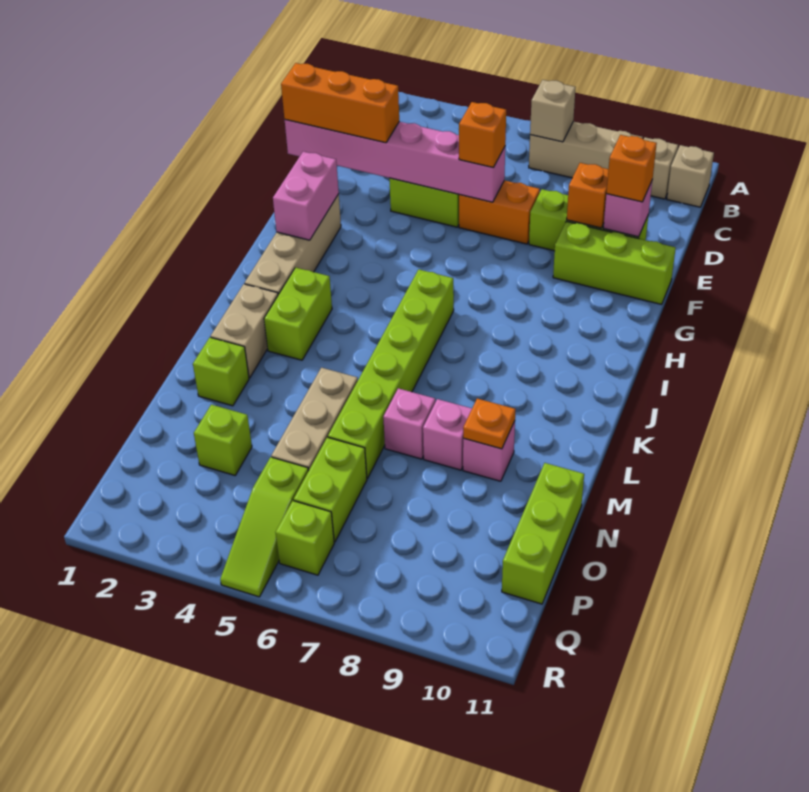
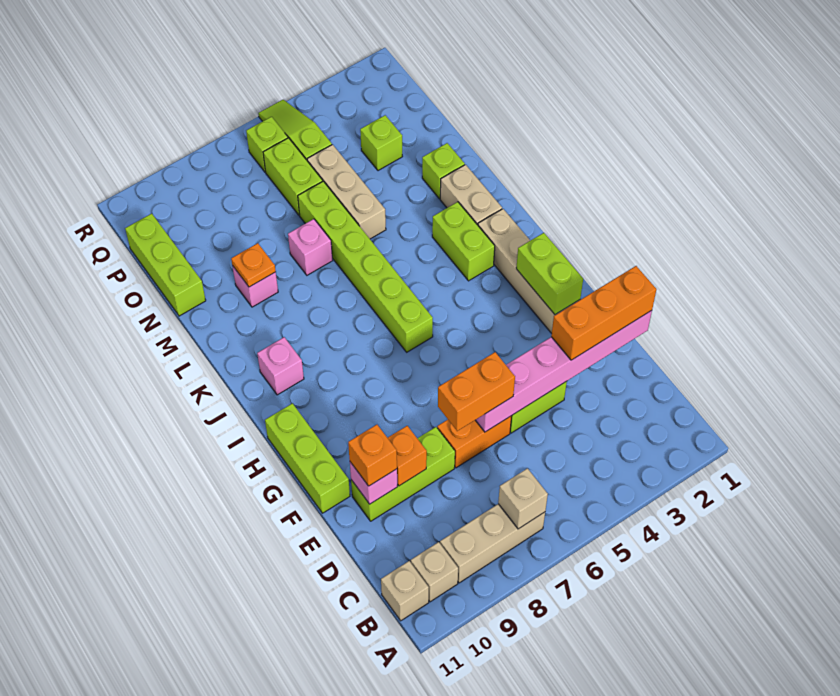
orange 1x1 brick [459,102,506,168] -> orange 1x2 brick [438,352,515,431]
lime 1x3 brick [553,221,676,304] -> lime 1x3 brick turned to [265,403,350,513]
pink 1x2 brick [273,152,339,240] -> lime 1x2 brick [516,233,583,315]
pink 1x1 brick [423,399,472,470] -> pink 1x1 brick moved to [257,337,304,395]

